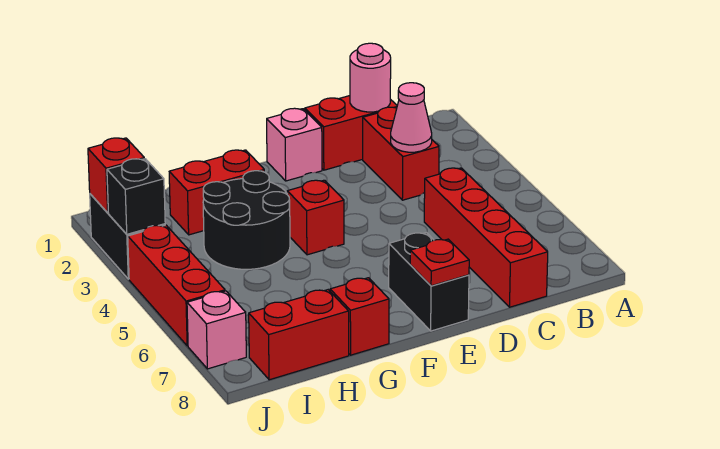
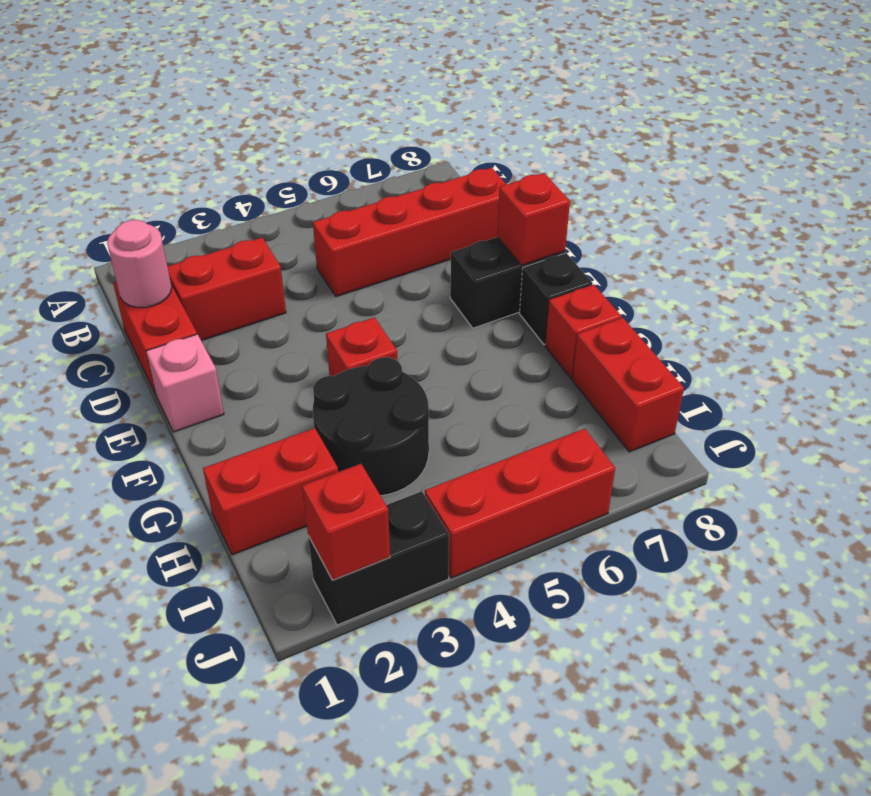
pink 1x1 cone [391,83,432,152] -> none
red 1x1 plate [410,239,469,286] -> red 1x1 brick [497,173,570,265]
red 1x2 brick [169,150,264,235] -> red 1x2 brick turned to [203,428,338,555]
black 1x1 brick [107,159,165,234] -> black 1x1 brick moved to [520,253,593,345]
pink 1x1 brick [187,291,246,369] -> none

